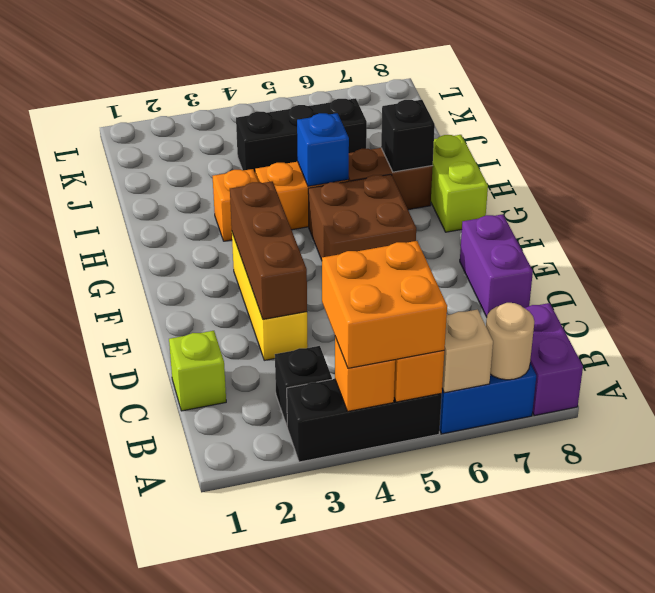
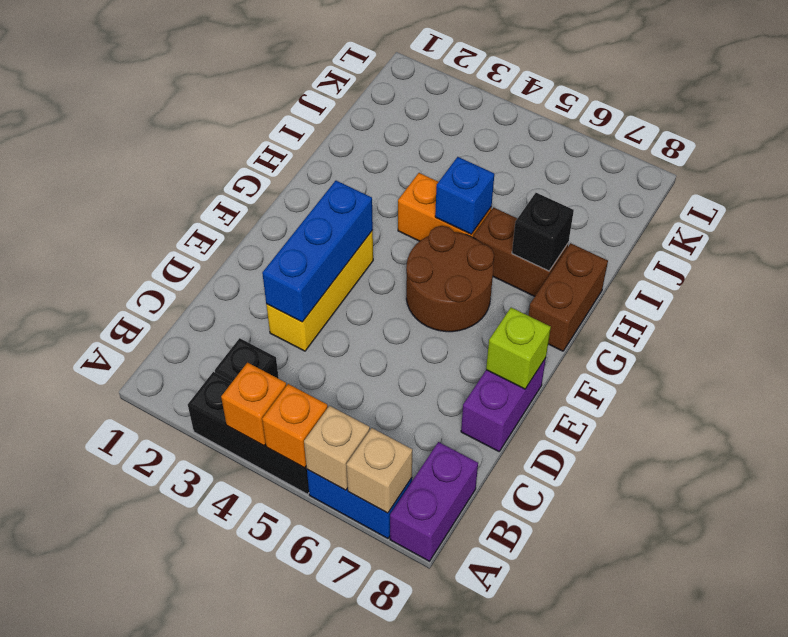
orange 2x2 brick [322,241,447,368] -> none
tan 1x1 round brick [486,303,534,380] -> tan 1x1 brick [346,428,412,513]
lime 1x1 brick [169,331,226,411] -> lime 1x1 brick moved to [486,308,551,389]
brown 1x3 brick [230,181,307,319] -> blue 1x3 brick [262,181,373,322]
brown 2x2 brick [308,174,416,260] -> brown 2x2 round brick [406,226,494,332]
lime 1x2 brick [431,135,488,232] -> brown 1x2 brick [528,243,608,351]
orange 1x1 brick [213,169,258,241] -> none
black 1x3 brick [236,98,367,172] -> none

